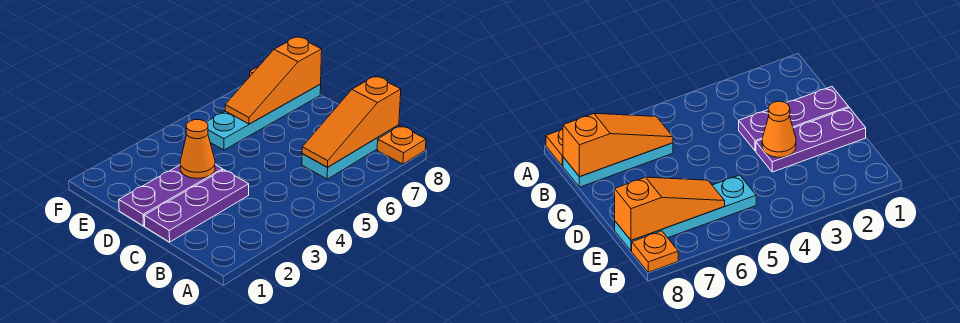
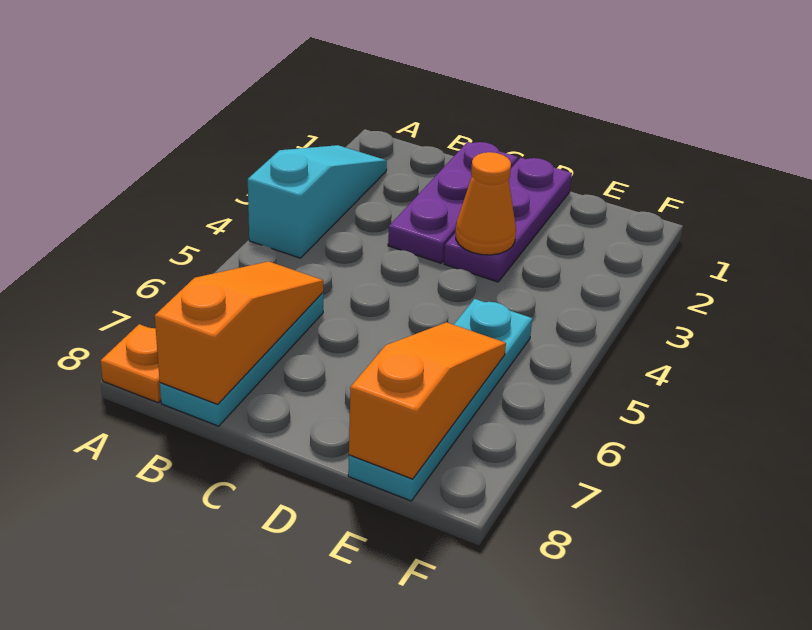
none -> cyan 1x3 slope [248,145,387,258]
orange 1x1 plate [632,231,678,272] -> none

